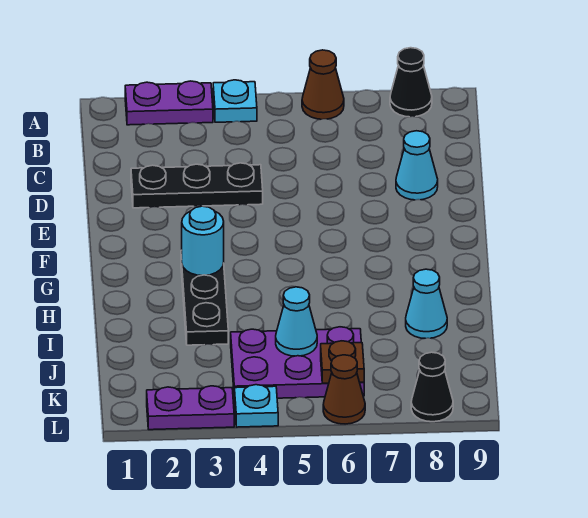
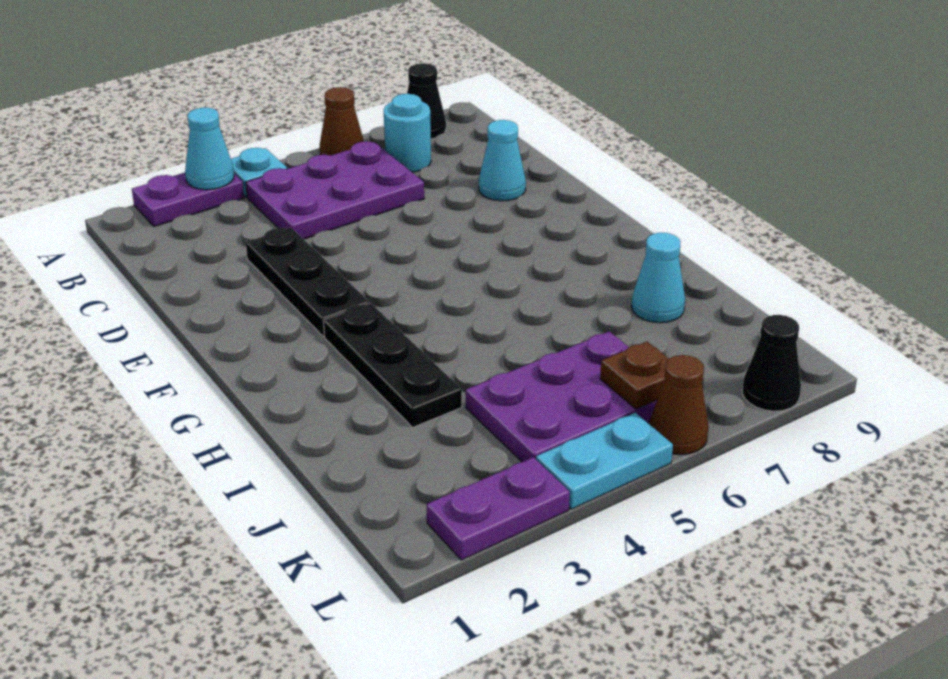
none -> purple 2x3 plate [246,141,424,239]
black 1x3 plate [131,163,263,208] -> black 1x3 plate turned to [246,227,369,337]
cyan 1x1 round brick [182,206,224,276] -> cyan 1x1 round brick moved to [384,94,431,172]
cyan 1x1 cone [276,287,317,356] -> cyan 1x1 cone moved to [185,108,234,190]
cyan 1x1 plate [234,385,278,427] -> cyan 1x2 plate [536,413,673,509]

